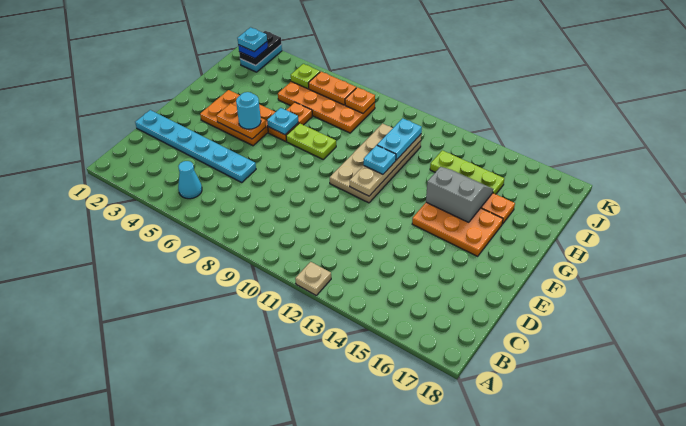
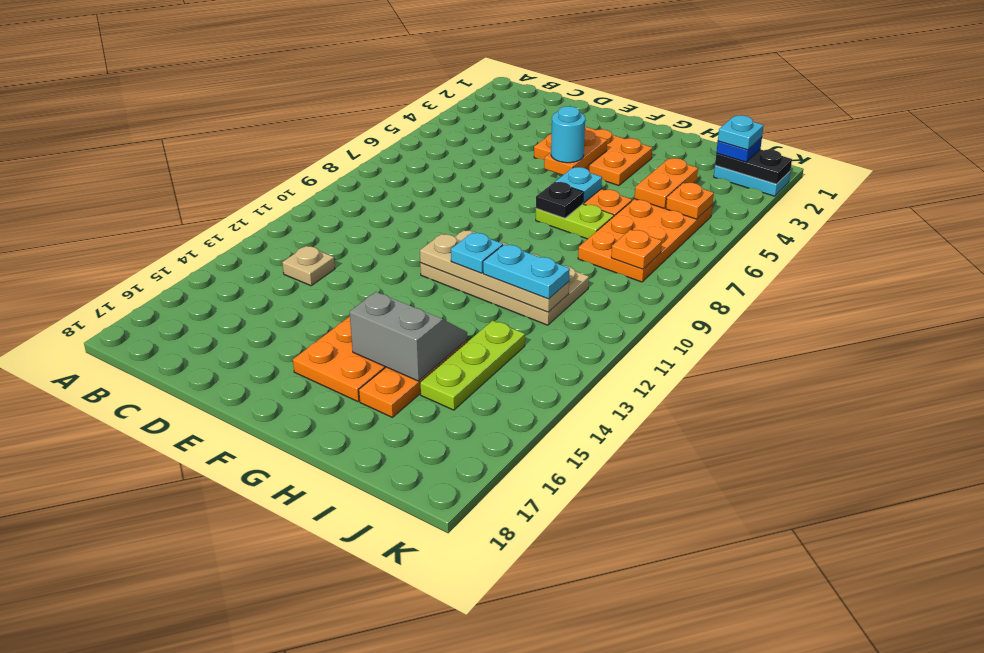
tan 1x1 plate [295,262,331,295] -> tan 1x1 plate moved to [282,246,335,286]
cyan 1x1 cone [178,161,202,199] -> none
cyan 1x6 plate [135,110,256,182] -> none
orange 2x3 plate [200,90,275,146] -> orange 2x3 plate turned to [534,127,652,186]
lime 1x2 plate [286,123,336,159] -> lime 1x2 plate turned to [536,204,614,239]
none -> black 1x1 plate [536,182,584,218]
grey 2x2 slope [426,167,493,222] -> grey 2x2 slope turned to [350,292,467,381]
lime 1x1 plate [291,64,320,89] -> orange 1x1 plate [666,183,714,219]
orange 1x2 plate [308,72,356,105] -> orange 1x2 plate moved to [634,158,698,208]

